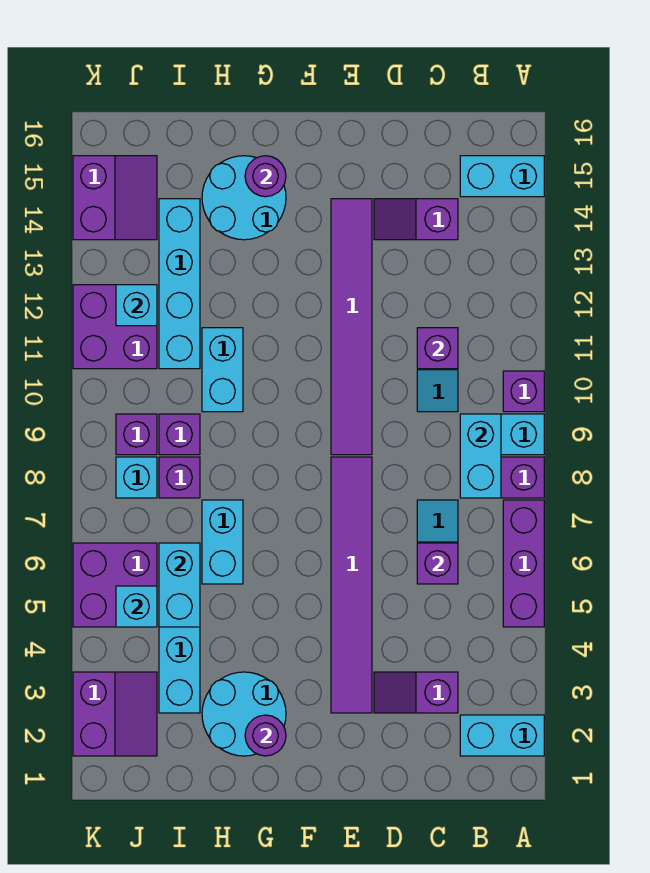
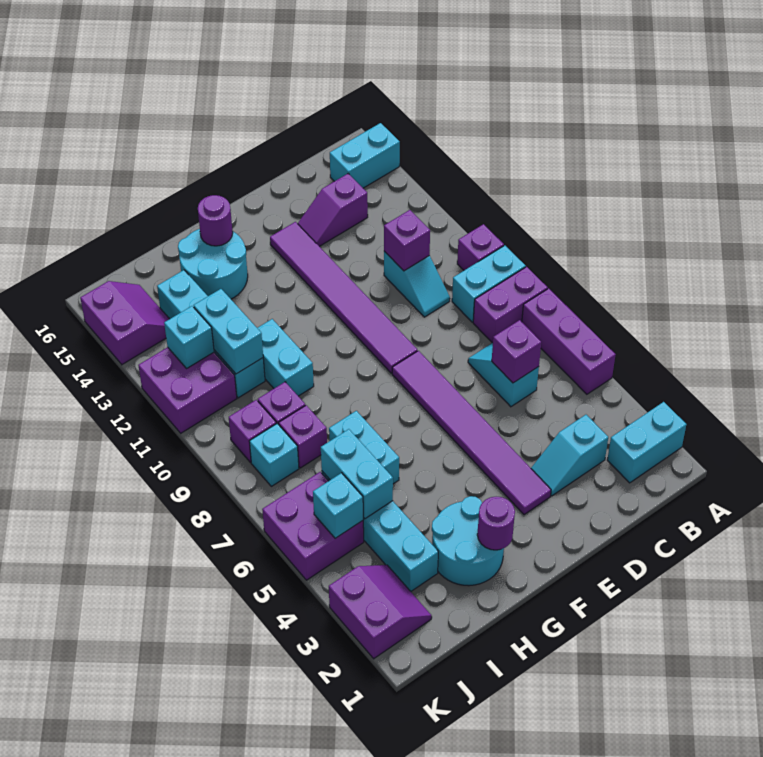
cyan 1x2 brick [460,414,501,498] -> cyan 1x2 brick moved to [194,289,263,374]
purple 1x2 slope [374,672,458,713] -> cyan 1x2 slope [531,415,608,496]

